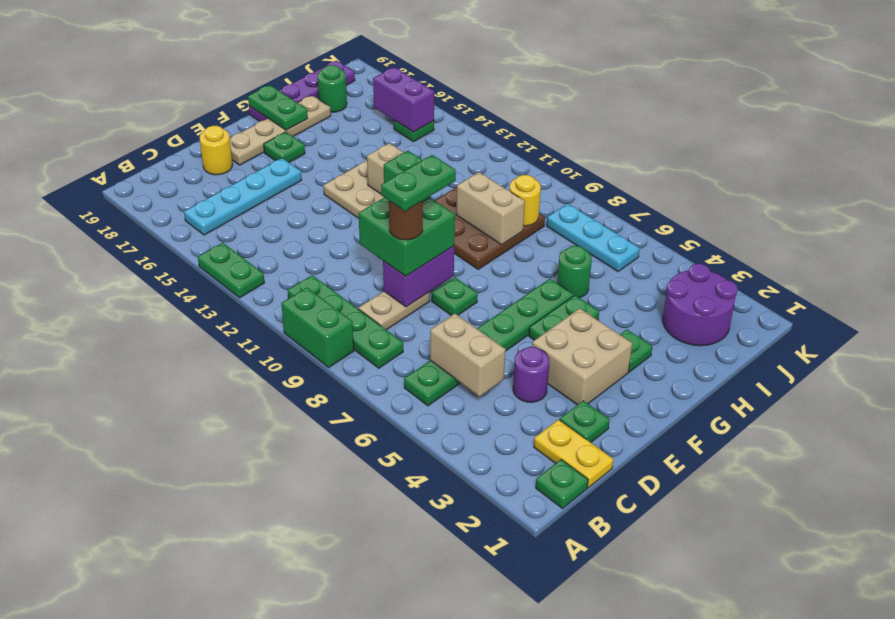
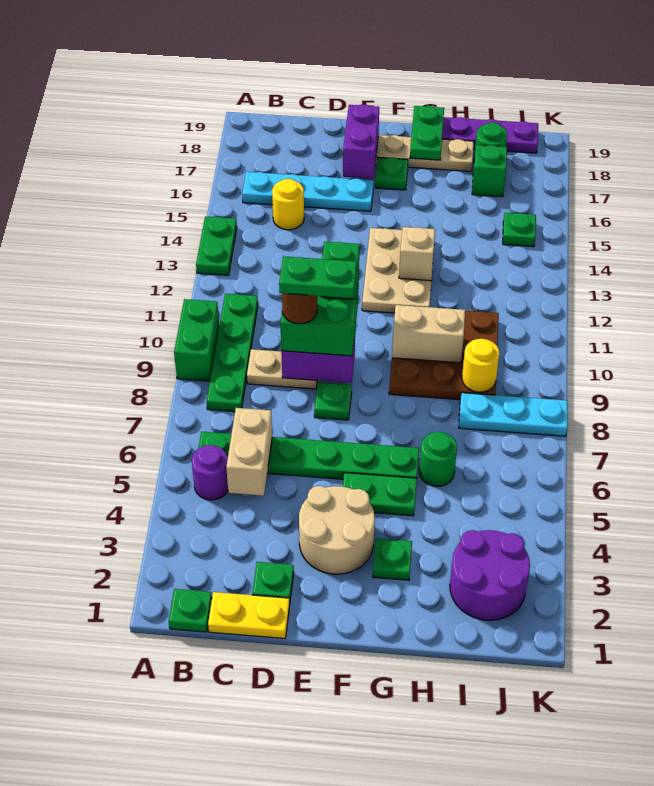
yellow 1x2 plate [534,419,613,488] -> yellow 1x2 plate turned to [208,592,290,639]
purple 1x1 round brick [513,347,549,402] -> purple 1x1 round brick moved to [192,445,228,500]
yellow 1x1 round brick [200,126,233,175] -> yellow 1x1 round brick moved to [272,179,304,230]
tan 2x2 brick [532,308,632,405] -> tan 2x2 round brick [299,486,375,574]
tan 1x2 brick [456,172,525,245] -> tan 1x2 brick turned to [392,305,465,363]
none -> green 1x1 brick [472,145,507,197]
cyan 1x3 plate [547,204,640,272] -> cyan 1x3 plate turned to [459,393,568,436]
purple 1x2 brick [373,67,434,132] -> purple 1x2 brick moved to [343,104,379,179]

